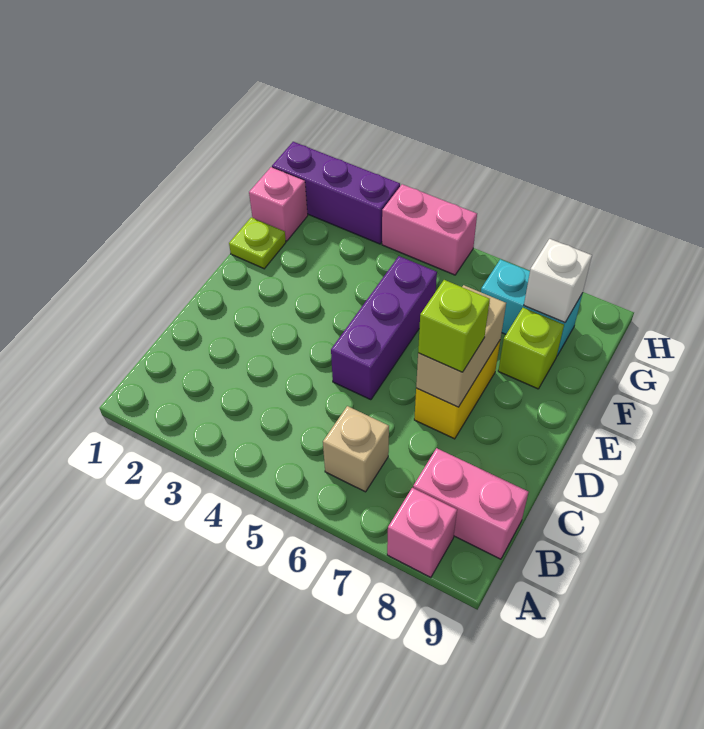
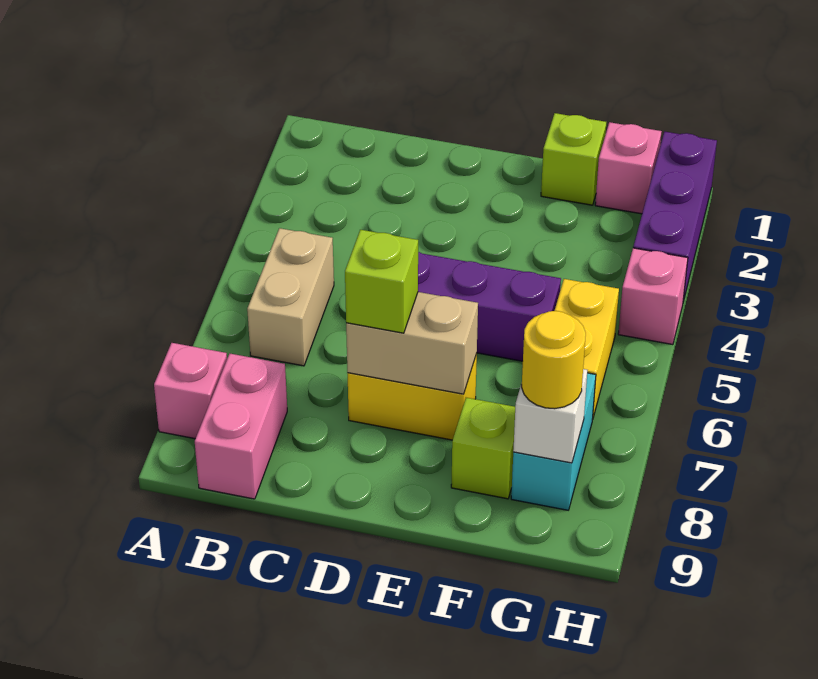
tan 1x1 brick [323,406,389,492] -> tan 1x2 brick [247,228,334,366]
lime 1x1 plate [229,217,286,269] -> lime 1x1 brick [541,113,606,205]
none -> yellow 1x2 brick [555,279,619,420]
none -> yellow 1x1 round brick [522,311,586,409]
pink 1x2 brick [382,184,477,275] -> pink 1x1 brick [618,248,688,345]

